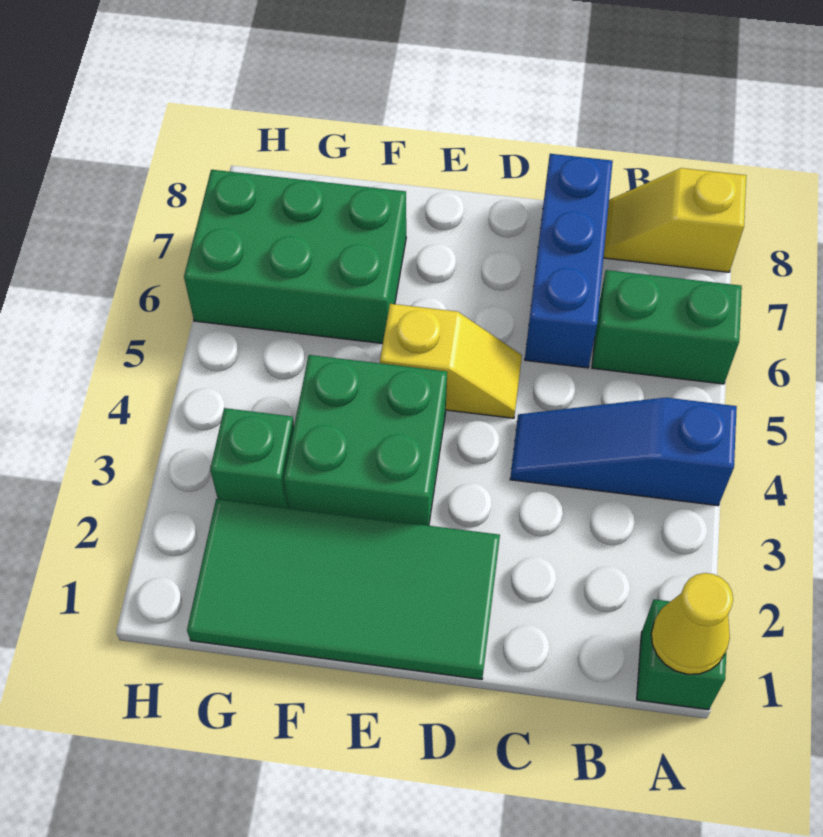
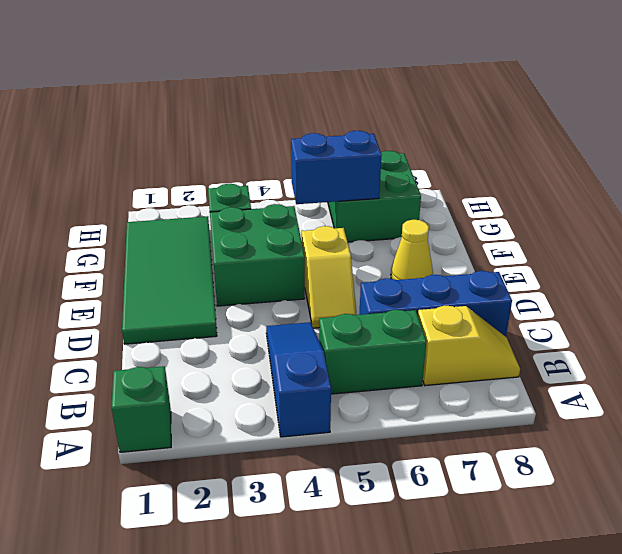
yellow 1x1 cone [651,573,733,674] -> yellow 1x1 cone moved to [391,220,433,280]
green 1x2 brick [592,270,742,384] -> green 1x2 brick turned to [319,310,426,394]
yellow 1x2 slope [603,168,746,272] -> yellow 1x2 slope turned to [418,305,520,386]
green 2x3 brick [184,170,406,344] -> green 2x2 brick [328,151,421,242]
none -> blue 1x2 brick [291,131,381,204]

